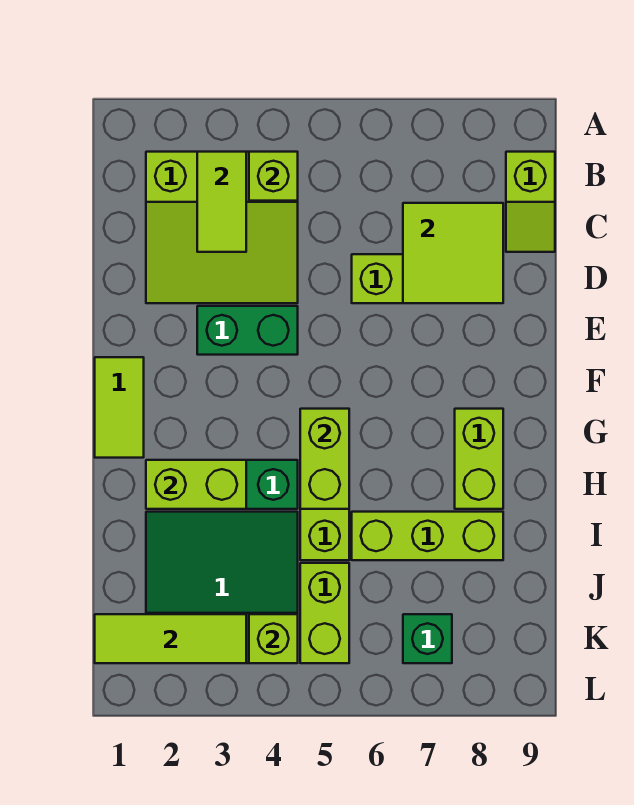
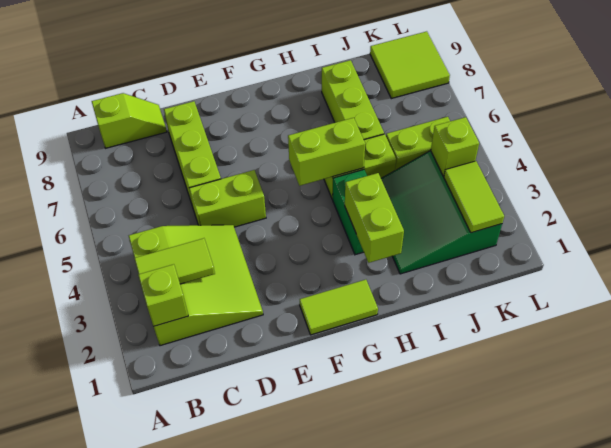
lime 1x1 brick [249,152,298,201] -> lime 1x1 brick moved to [138,264,188,326]
lime 2x2 tile [403,203,503,303] -> lime 2x2 tile moved to [370,31,450,99]
green 1x2 brick [197,306,298,355] -> none
lime 1x2 brick [455,409,503,509] -> lime 1x2 brick moved to [189,170,266,227]
lime 1x3 tile [95,614,246,663] -> lime 1x2 tile [444,161,504,233]
green 1x1 brick [403,614,452,663] -> none

